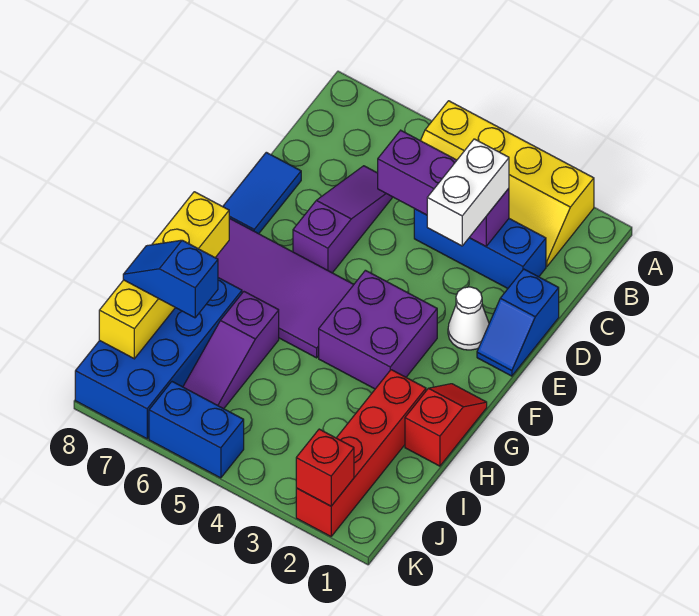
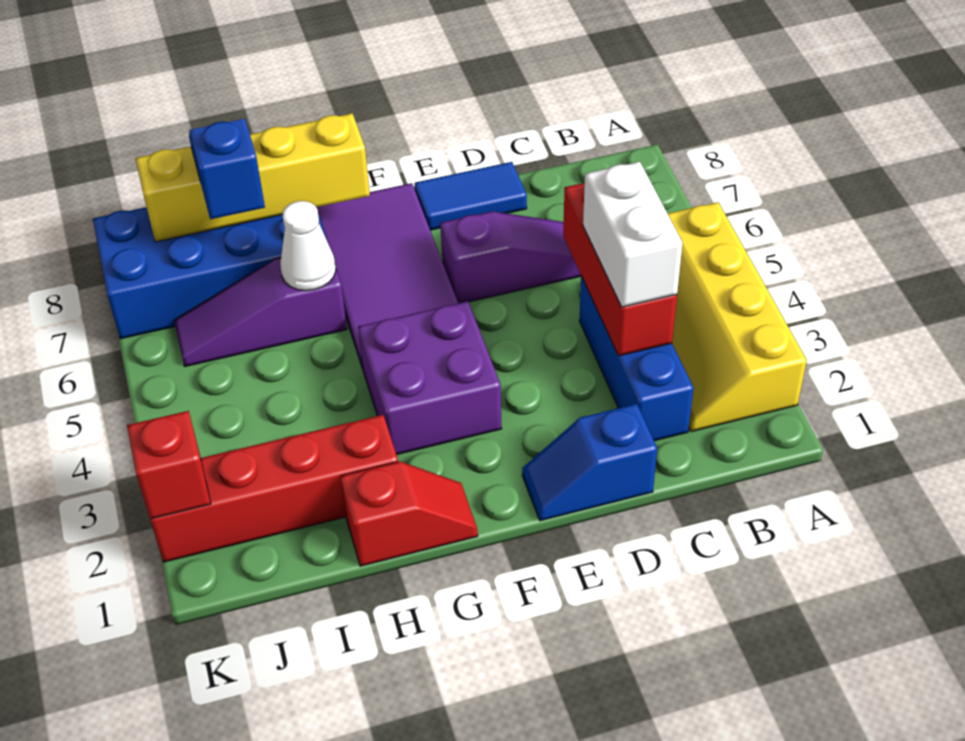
purple 1x3 brick [378,130,509,246] -> red 1x3 brick [563,183,677,356]
white 1x2 brick [427,139,509,246] -> white 1x2 brick turned to [583,162,683,307]
white 1x1 cone [448,287,489,350] -> white 1x1 cone moved to [280,201,336,291]
blue 1x2 brick [149,382,244,478] -> none

